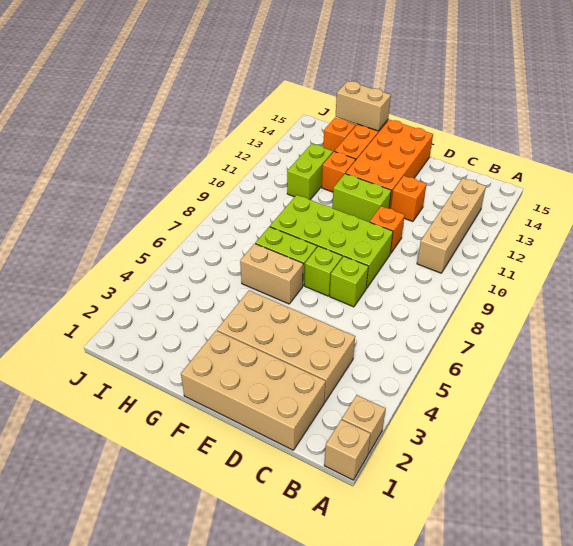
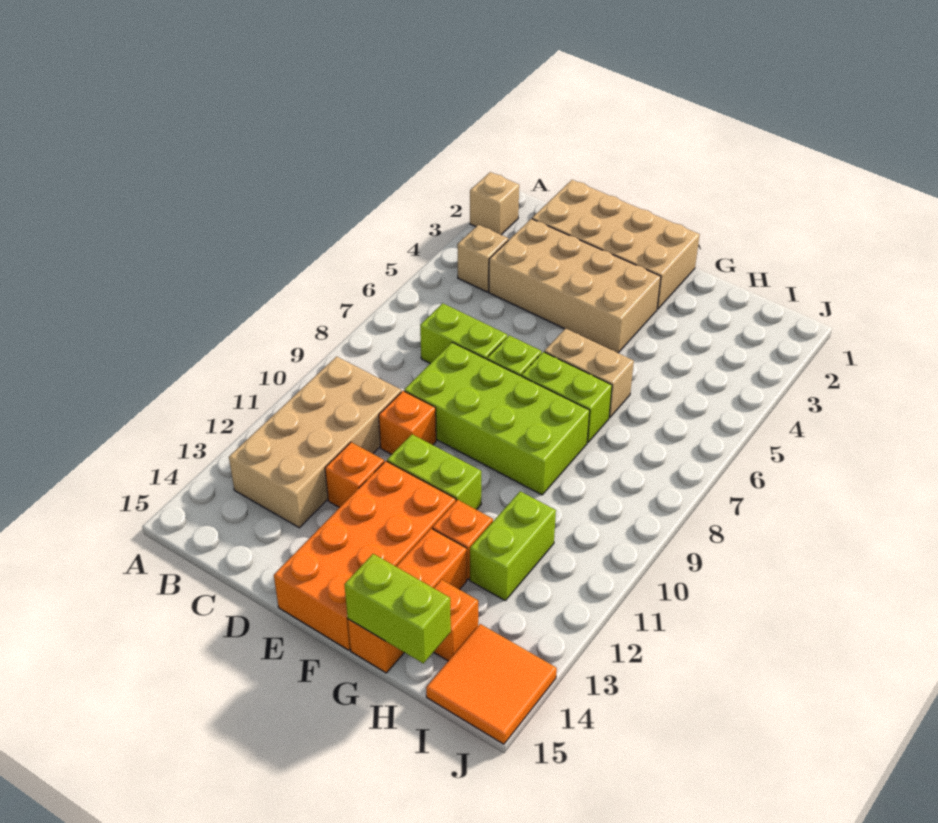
tan 1x1 brick [324,420,371,480] -> tan 1x1 brick moved to [457,225,508,292]
tan 1x4 brick [417,178,486,273] -> tan 2x4 brick [229,356,401,528]
lime 1x1 brick [330,256,368,307] -> lime 1x2 brick [420,303,507,364]
tan 1x2 brick [336,81,391,131] -> lime 1x2 brick [344,554,451,663]
none -> orange 2x2 tile [426,624,557,744]

